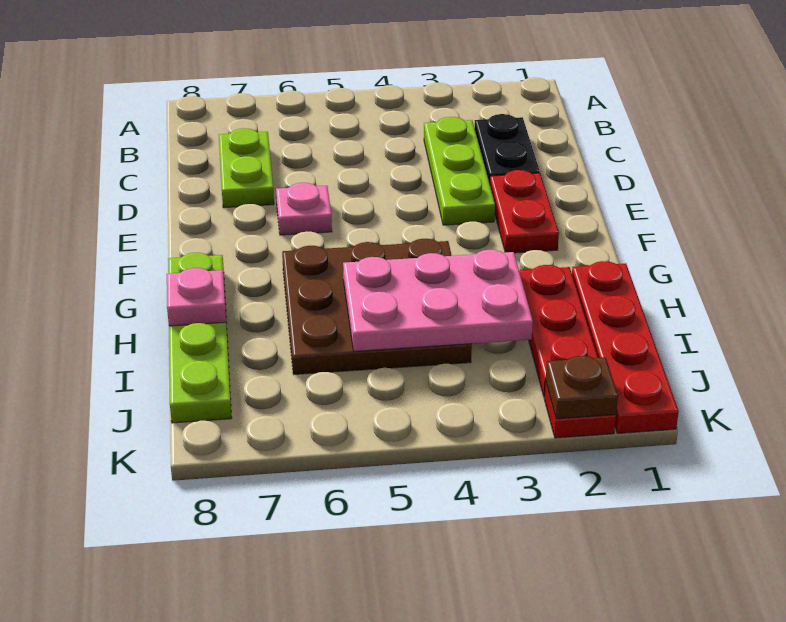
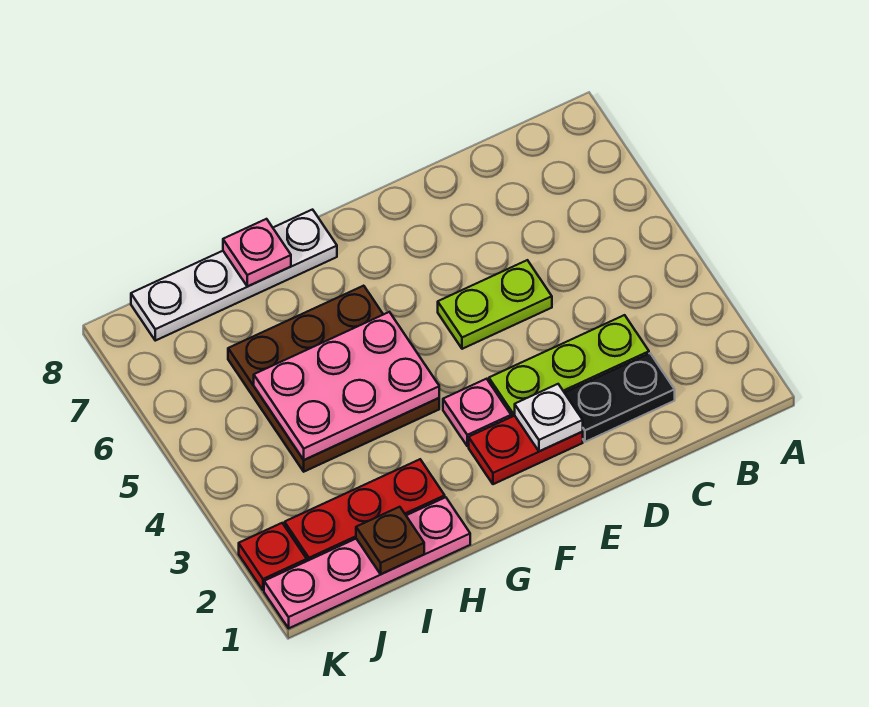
lime 1x2 plate [219,128,274,208] -> lime 1x2 plate moved to [438,260,552,349]
none -> white 1x1 plate [515,384,583,451]
pink 1x1 plate [276,183,332,235] -> pink 1x1 plate moved to [443,379,511,446]
lime 1x4 plate [168,253,232,423] -> white 1x4 plate [131,210,337,341]
red 1x4 plate [572,261,679,433] -> pink 1x4 plate [264,497,470,628]
pink 2x3 plate [343,250,533,352] -> pink 2x3 plate turned to [254,312,439,460]
brown 1x1 plate [546,356,618,419] -> brown 1x1 plate moved to [356,507,424,574]

